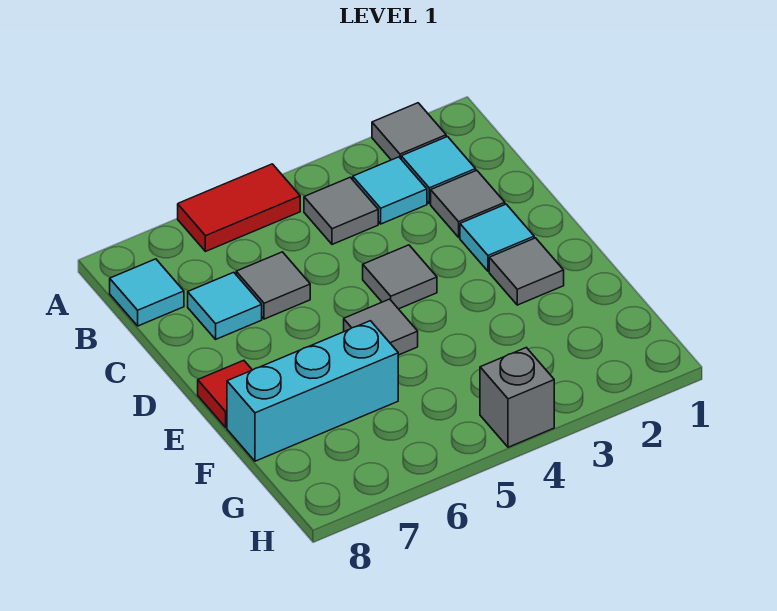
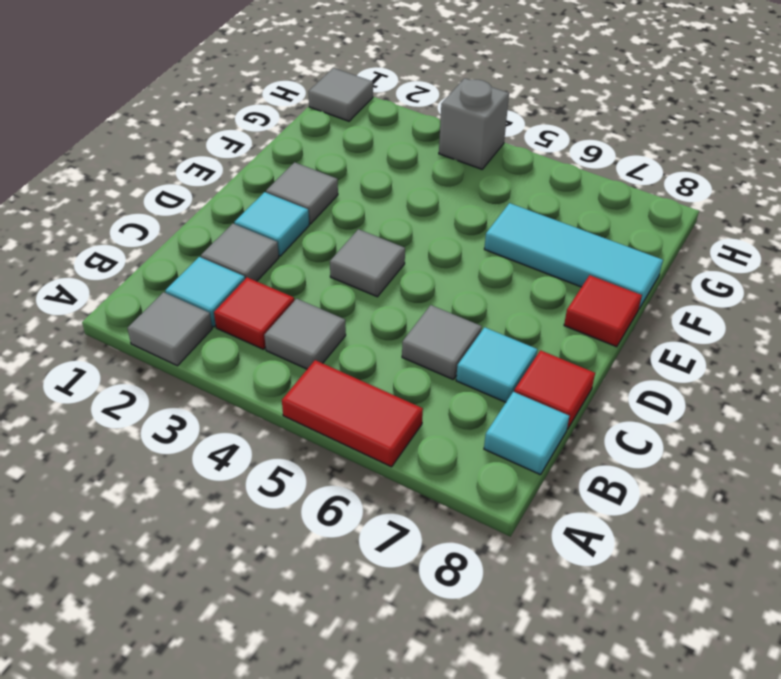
cyan 1x1 tile [353,157,427,224] -> red 1x1 tile [214,277,294,349]
none -> red 1x1 tile [514,350,595,429]
grey 1x1 tile [344,299,418,355] -> grey 1x1 tile moved to [309,68,373,121]
cyan 1x3 brick [227,321,398,461] -> cyan 1x3 tile [484,203,663,309]

